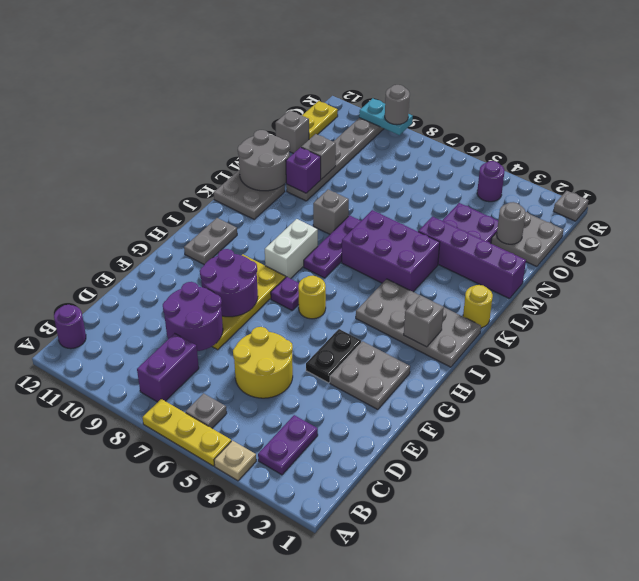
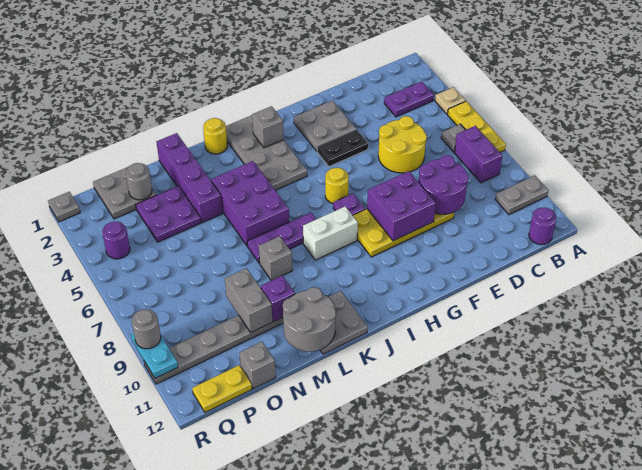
purple 1x2 brick [137,333,199,402] -> purple 1x2 brick turned to [454,126,502,183]
purple 2x2 round brick [200,249,258,317] -> purple 2x2 brick [367,171,436,241]
grey 1x2 plate [184,218,237,264] -> grey 1x2 plate moved to [495,175,548,215]
grey 1x1 brick [301,134,336,179] -> grey 1x2 brick [225,268,273,332]

